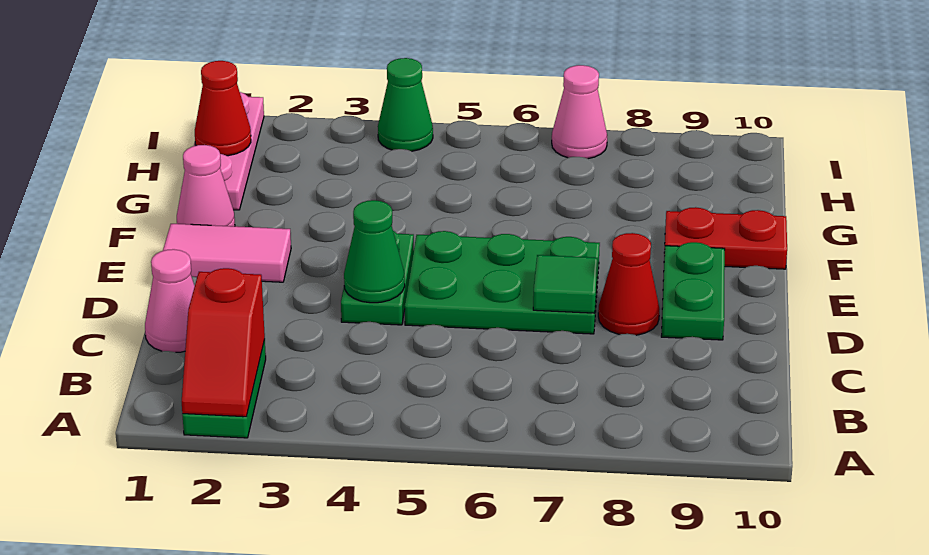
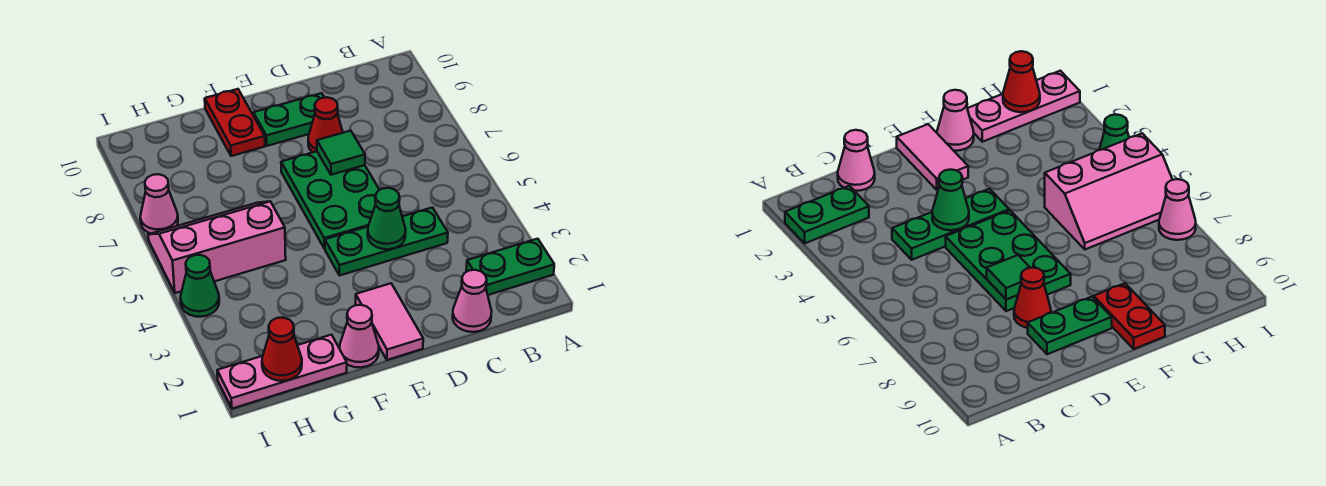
red 1x2 slope [182,268,265,417] -> none
green 1x2 plate [341,231,414,325] -> green 1x3 plate [325,208,448,276]
none -> pink 2x3 slope [148,201,286,293]

